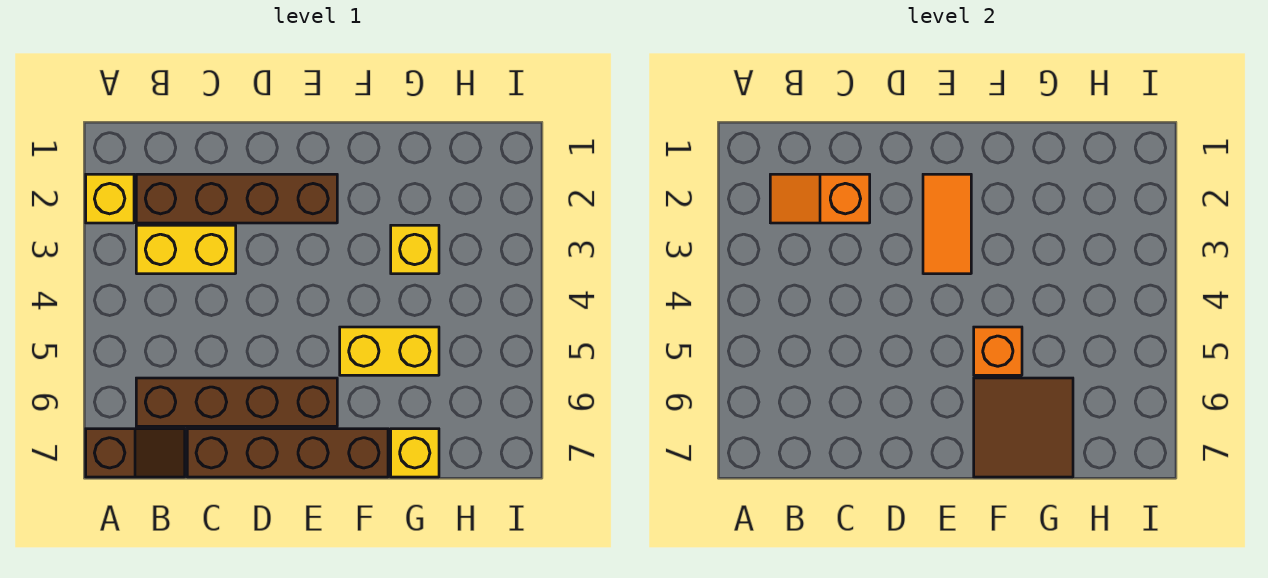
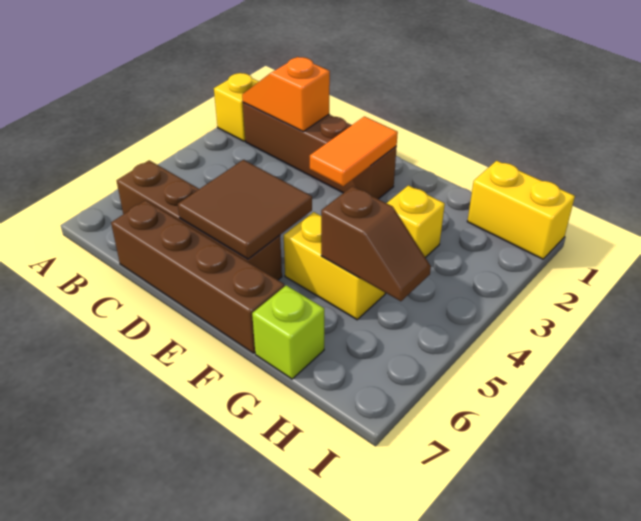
brown 1x2 slope [86,429,185,477] -> brown 1x2 slope moved to [321,186,431,301]
yellow 1x2 brick [136,225,236,274] -> yellow 1x2 brick moved to [467,161,575,259]
orange 1x1 brick [974,327,1022,375] -> none
brown 2x2 tile [974,378,1073,477] -> brown 2x2 tile moved to [178,160,312,259]
yellow 1x1 brick [391,429,439,477] -> lime 1x1 brick [252,285,324,379]

